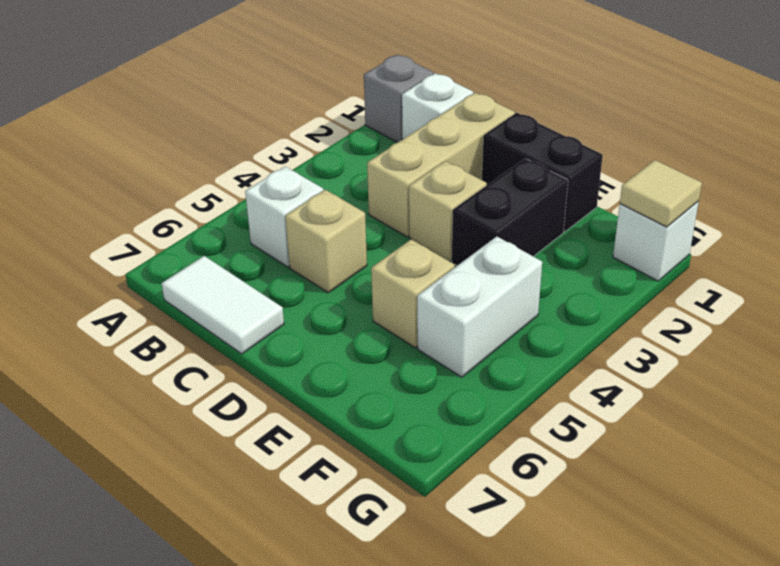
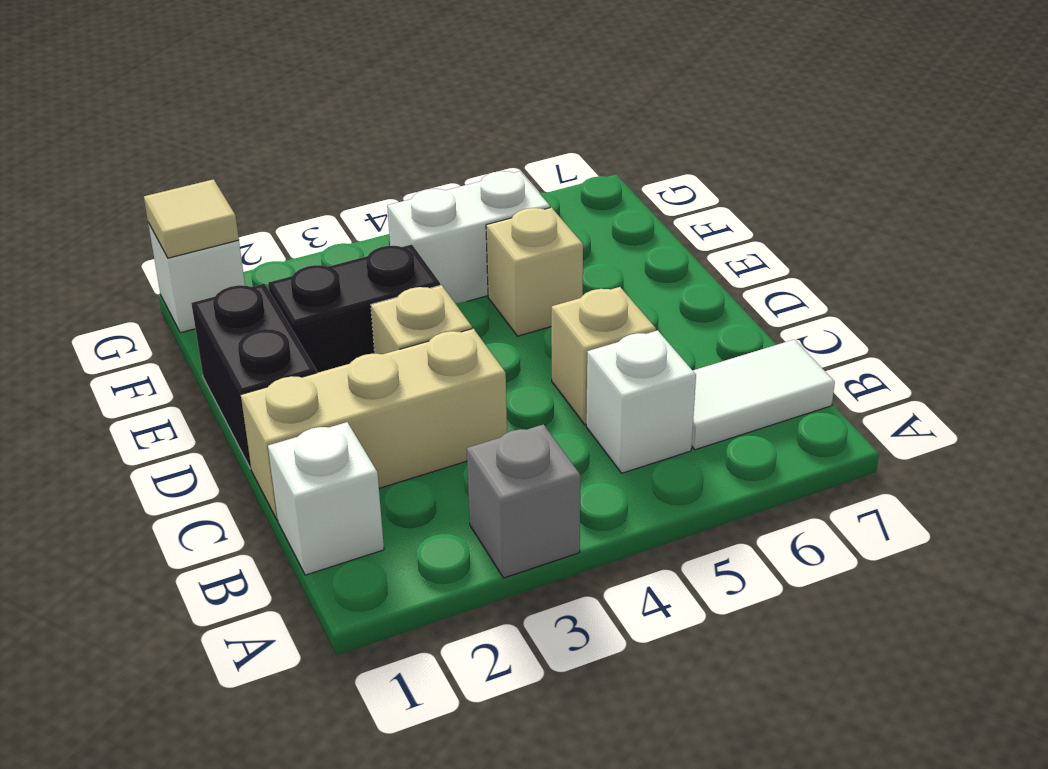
grey 1x1 brick [364,55,434,142] -> grey 1x1 brick moved to [467,424,581,578]
white 1x2 tile [162,256,284,354] -> white 1x2 tile turned to [692,340,835,450]

